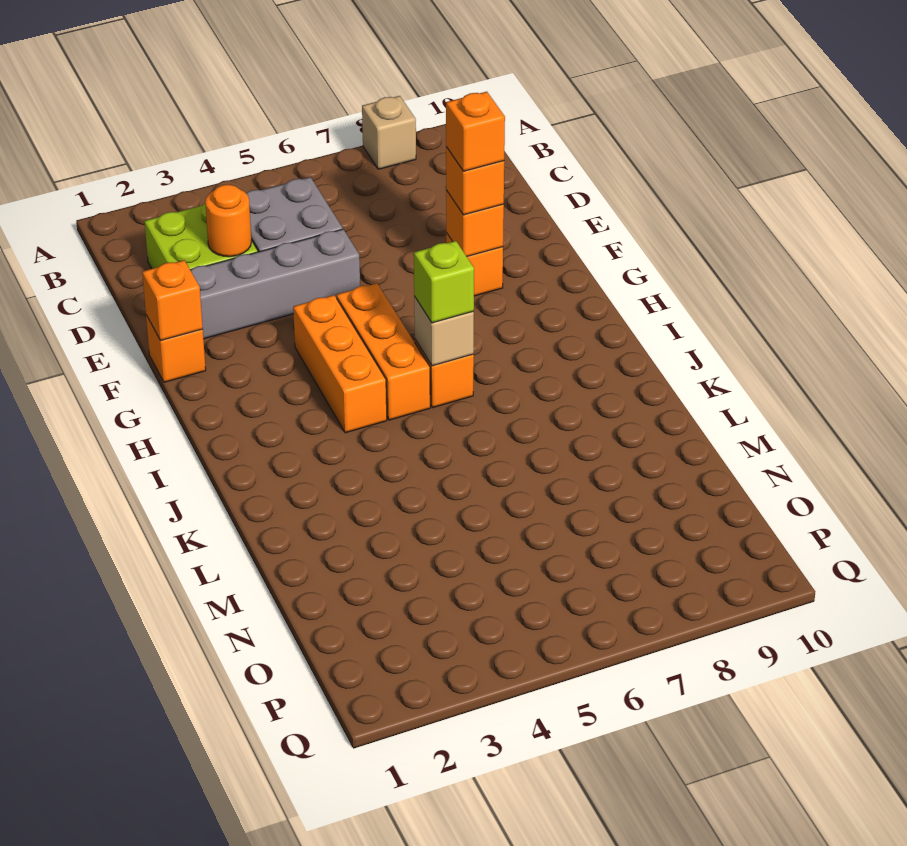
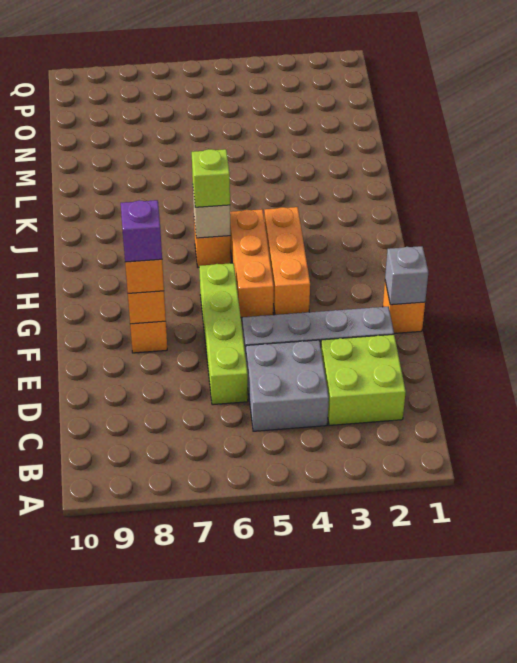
tan 1x1 brick [362,96,416,169] -> none
orange 1x1 round brick [205,185,251,257] -> none
none -> lime 1x4 brick [199,263,248,405]
orange 1x1 brick [142,260,203,341] -> grey 1x1 brick [385,246,428,305]
orange 1x1 brick [446,92,505,171] -> purple 1x1 brick [121,200,162,262]

